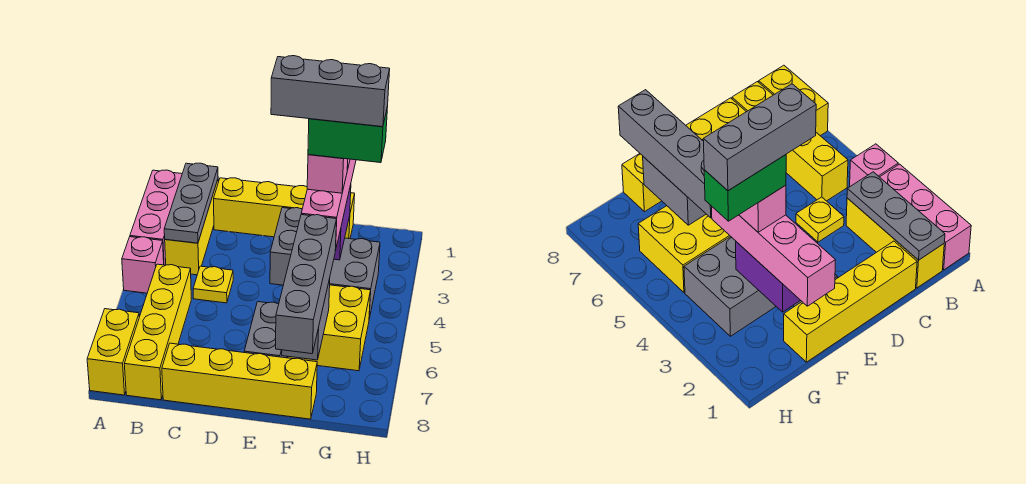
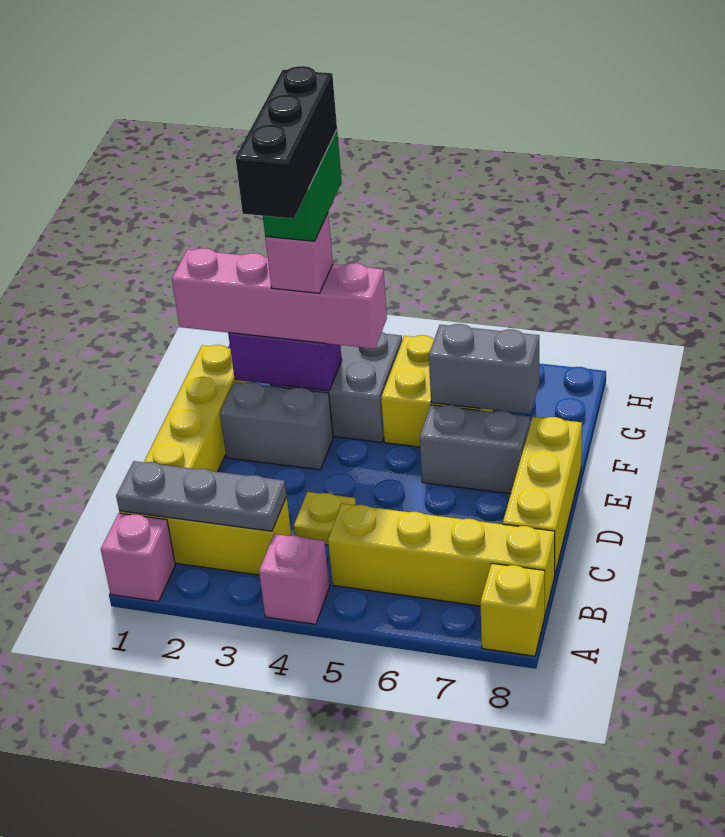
pink 1x3 brick [130,170,182,265] -> pink 1x1 brick [101,513,175,602]
yellow 1x2 brick [87,309,139,395] -> yellow 1x1 brick [480,563,545,656]
yellow 1x4 brick [162,343,317,419] -> yellow 1x3 brick [503,417,582,576]
grey 1x3 brick [271,56,390,127] -> black 1x3 brick [235,66,337,219]
grey 1x4 brick [276,215,337,354] -> none

